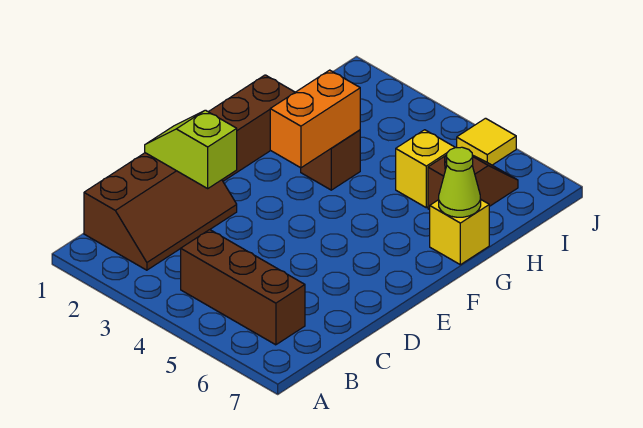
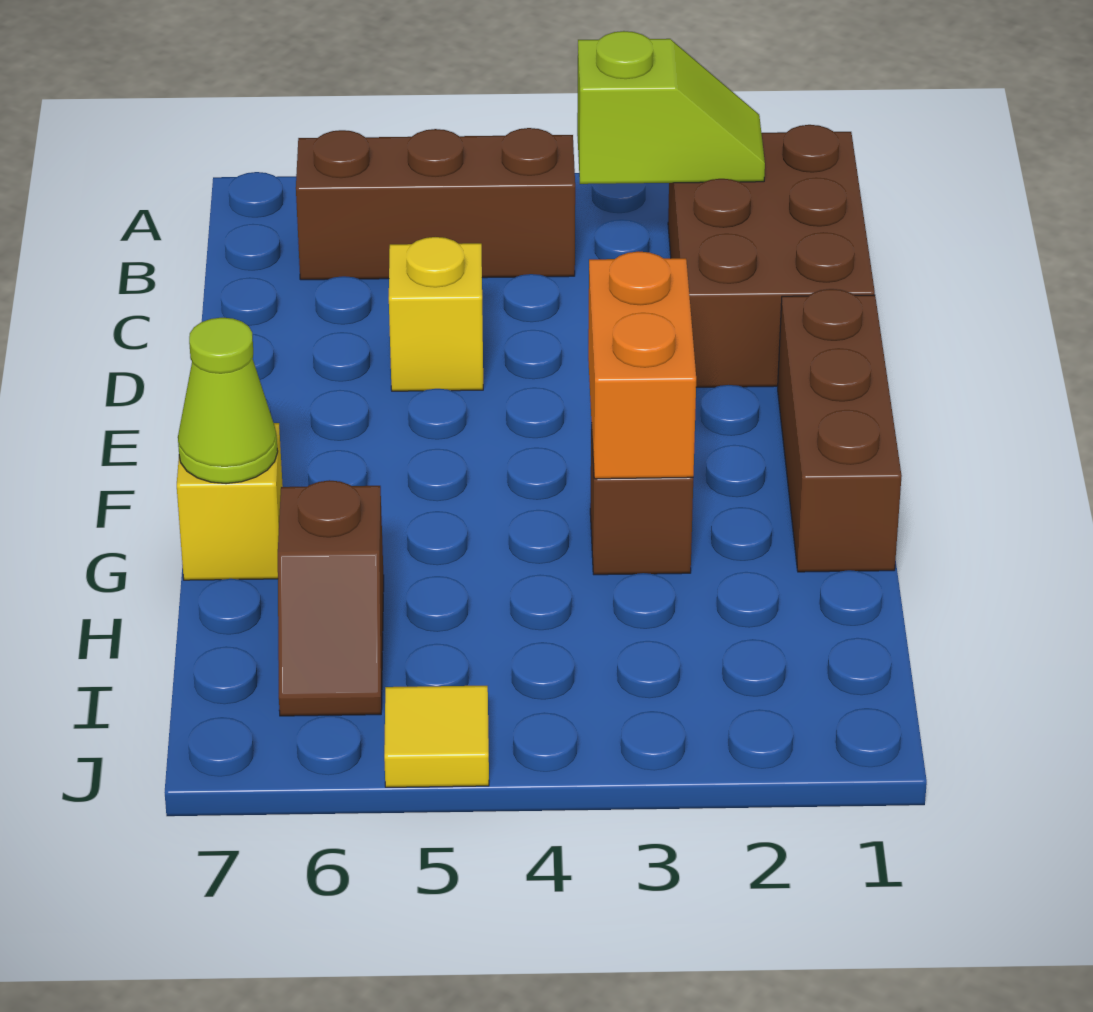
brown 2x3 slope [84,153,237,270] -> brown 2x3 brick [668,125,875,387]
lime 1x2 slope [145,110,237,188] -> lime 1x2 slope moved to [577,31,765,184]
yellow 1x1 brick [396,130,455,208] -> yellow 1x1 brick moved to [389,237,483,391]

